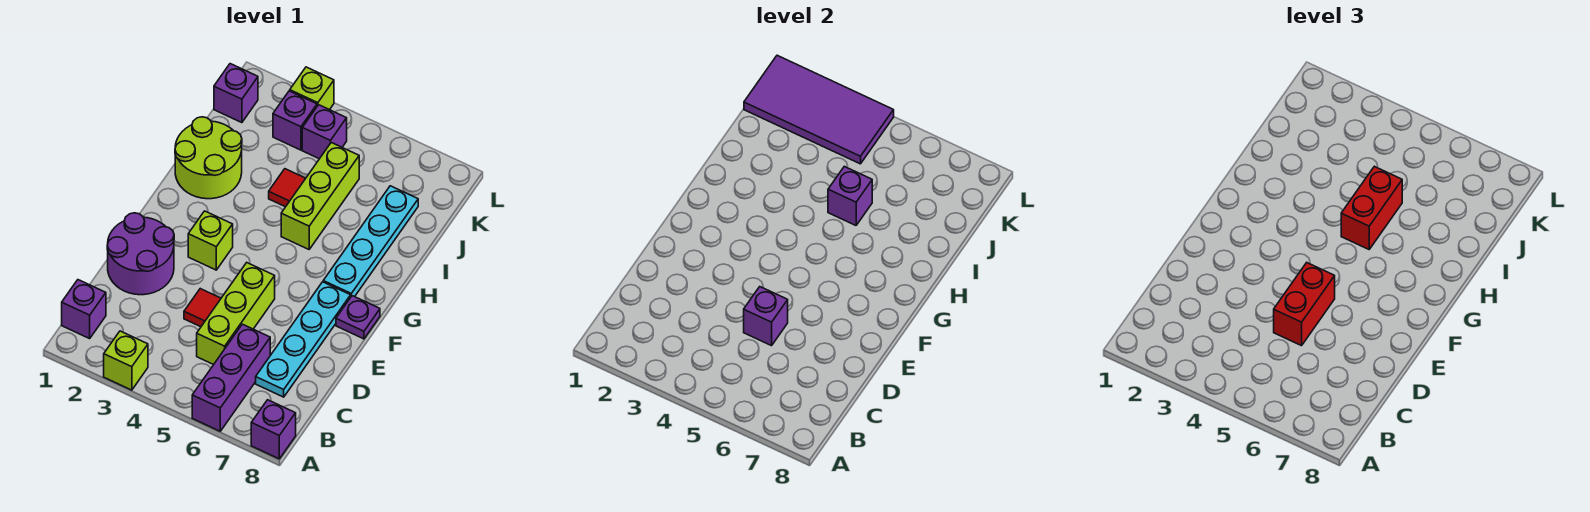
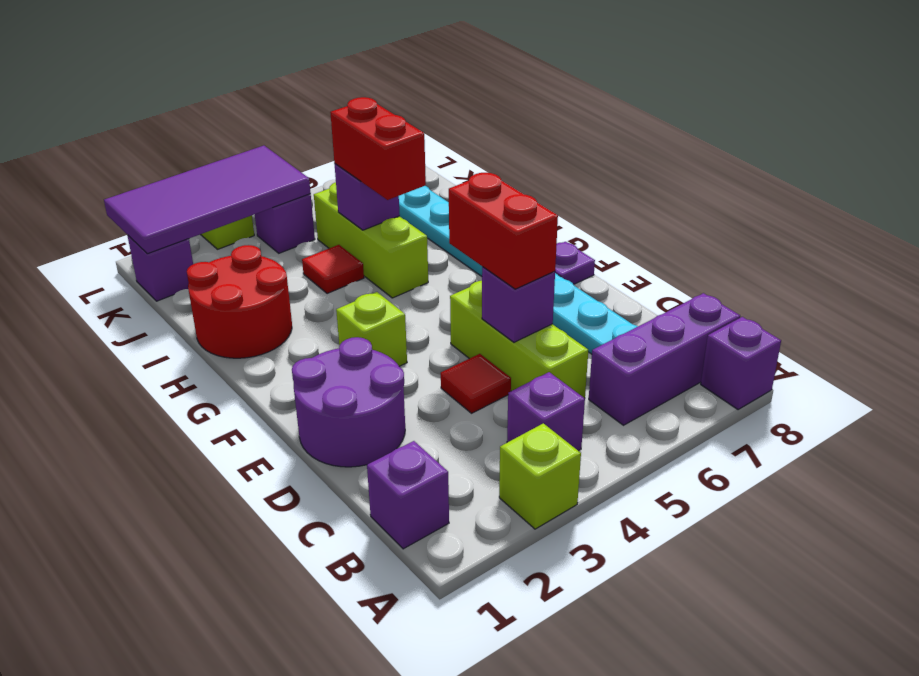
purple 1x3 brick [192,324,270,431] -> purple 1x3 brick turned to [589,293,740,425]
lime 2x2 round brick [175,117,242,199] -> red 2x2 round brick [187,245,292,358]
purple 1x1 brick [273,91,317,150] -> purple 1x1 brick moved to [507,372,585,451]

